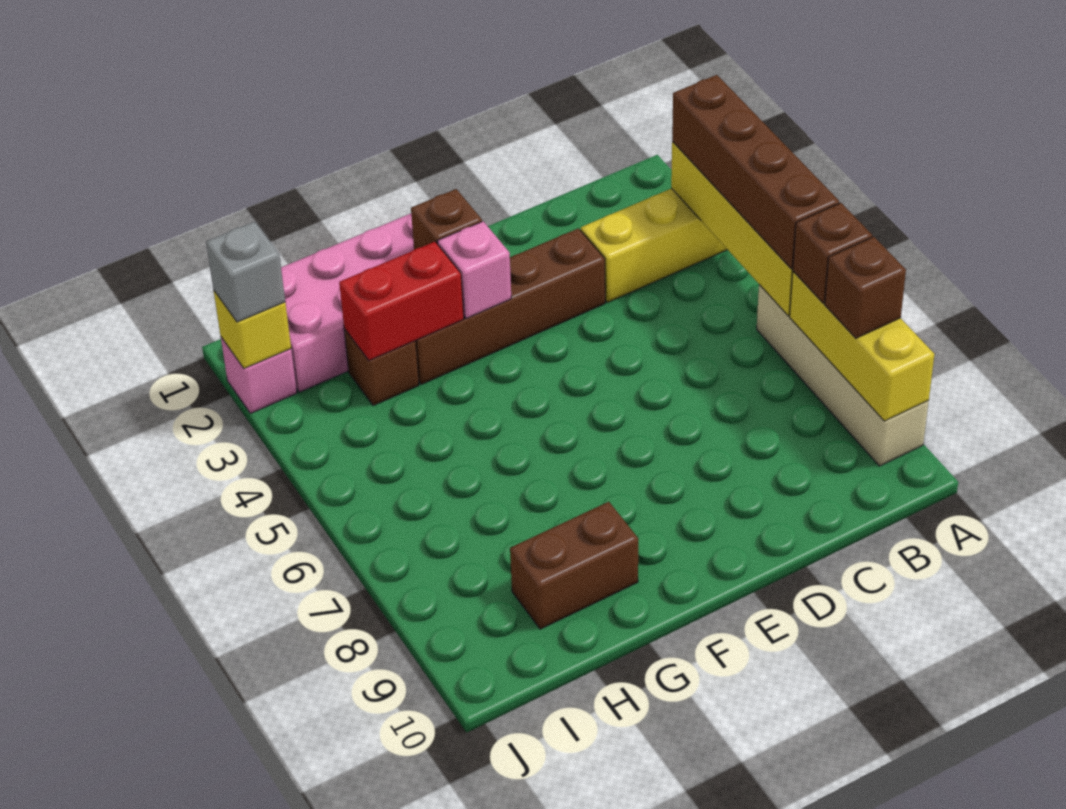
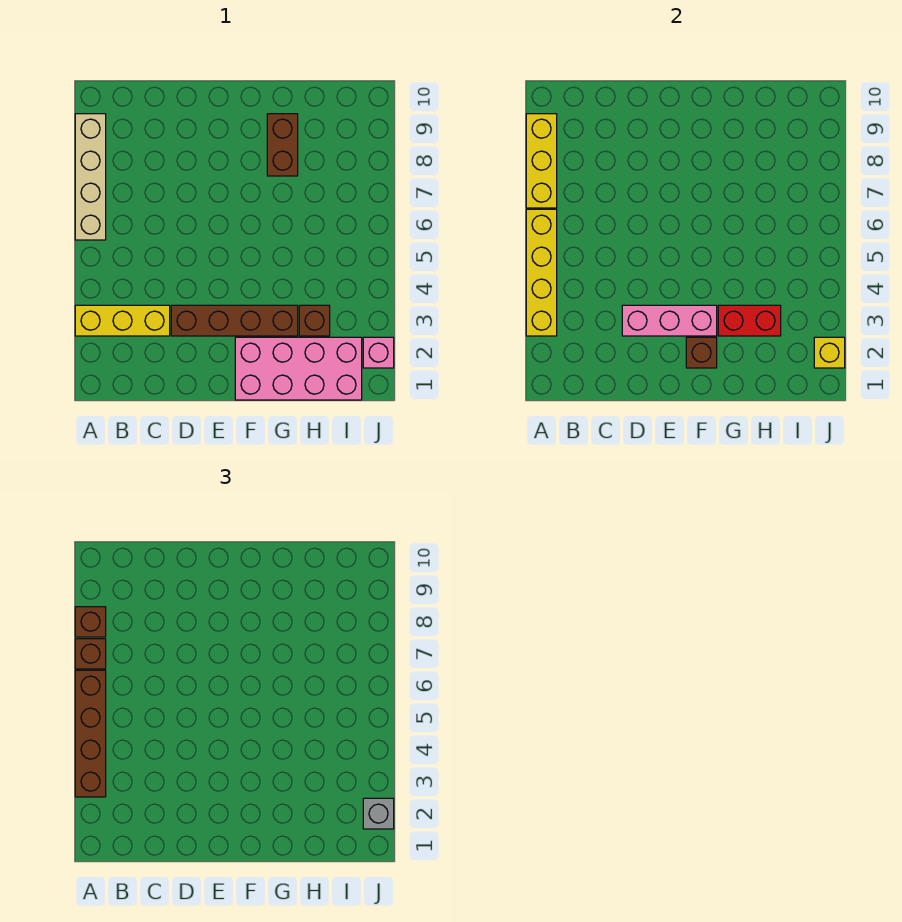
pink 1x1 brick [438,221,511,318] -> pink 1x3 brick [622,305,717,336]
brown 1x2 brick [510,502,638,629] -> brown 1x2 brick turned to [267,114,298,176]

